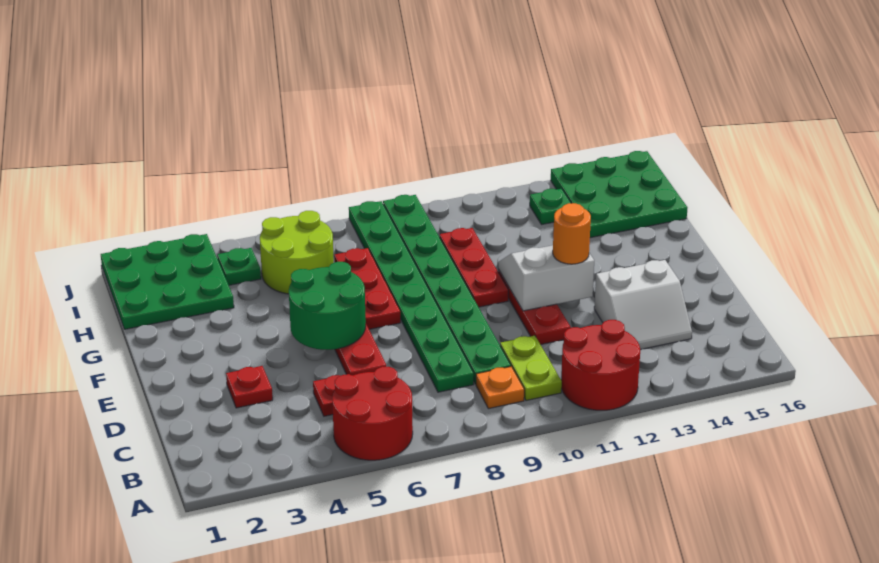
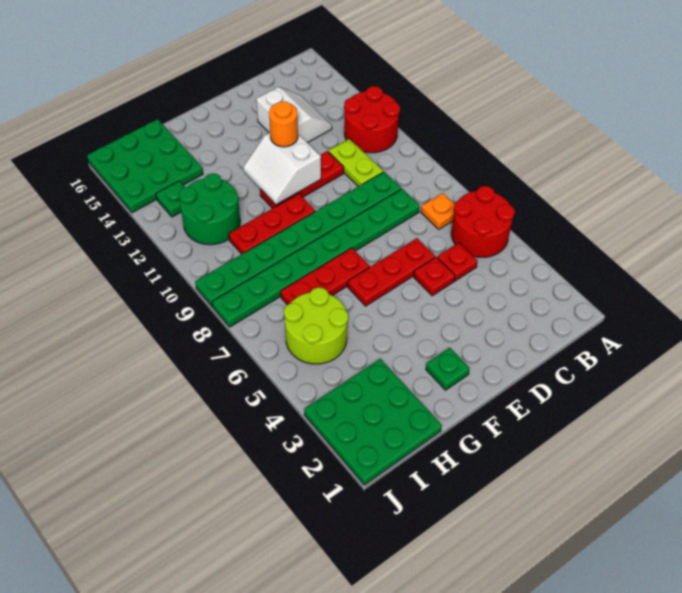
orange 1x1 plate [476,366,524,409] -> orange 1x1 plate moved to [421,193,455,229]
lime 1x2 plate [500,336,562,401] -> lime 1x2 plate turned to [328,139,383,186]
red 1x1 plate [226,366,273,408] -> red 1x1 plate moved to [414,257,455,296]
green 2x2 round brick [289,262,366,350] -> green 2x2 round brick moved to [179,173,240,245]
green 1x1 plate [217,248,261,285] -> green 1x1 plate moved to [426,348,470,390]

